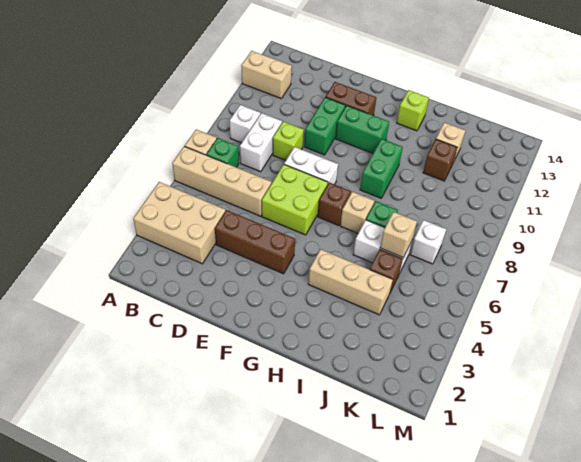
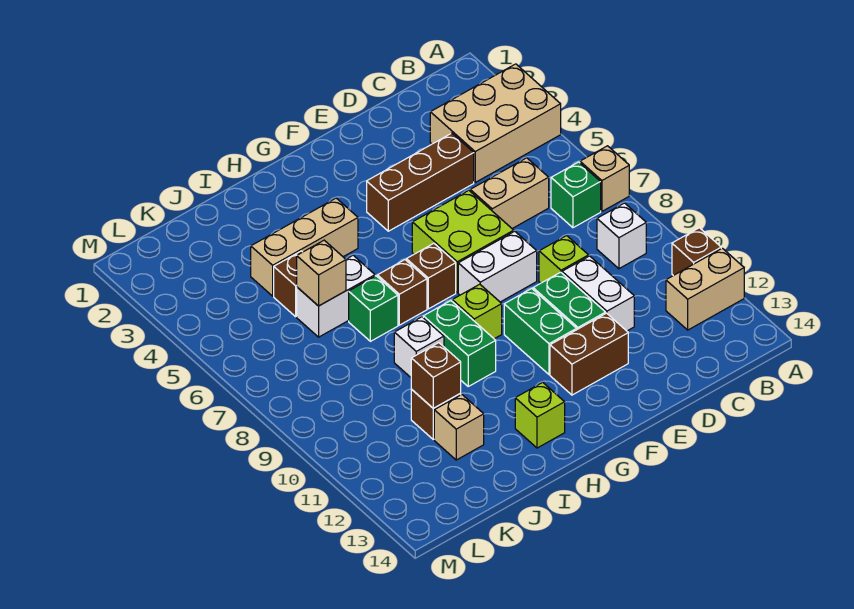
tan 1x4 brick [172,146,271,216] -> tan 1x2 brick [470,158,549,229]
none -> brown 1x1 brick [672,228,721,276]
white 1x2 brick [240,113,282,172] -> white 1x2 brick moved to [562,256,634,331]
green 1x2 brick [336,106,389,153] -> green 1x2 brick turned to [504,289,577,375]
none -> lime 1x1 brick [452,284,502,339]
tan 1x1 brick [340,192,374,233] -> brown 1x1 brick [378,260,427,325]
none -> brown 1x1 brick [411,343,461,408]
white 1x1 brick [410,220,446,264] -> white 1x1 brick moved to [394,317,444,377]

